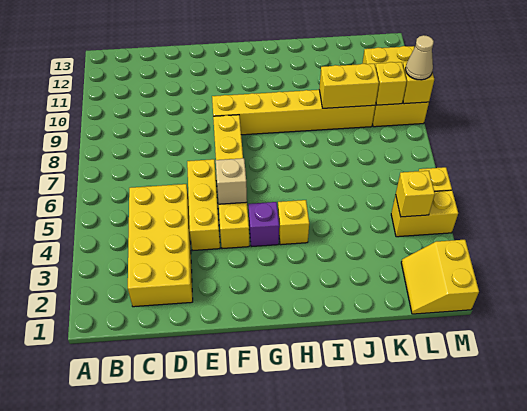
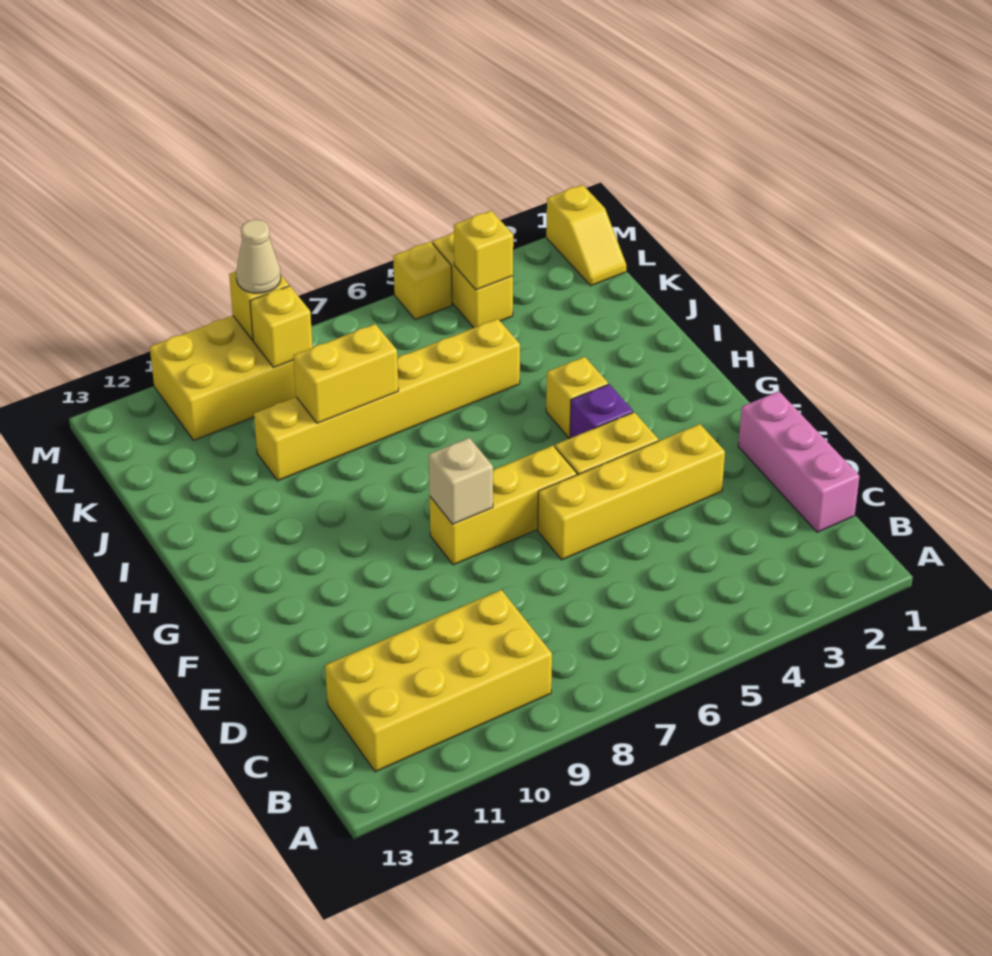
none -> pink 1x3 brick [738,391,860,532]
yellow 2x4 brick [128,184,193,307] -> yellow 2x4 brick moved to [325,590,552,772]
yellow 1x3 brick [187,159,220,250] -> yellow 1x4 brick [538,424,725,560]
tan 1x1 brick [216,158,247,204] -> tan 1x1 brick moved to [429,438,493,524]
yellow 1x6 brick [212,90,375,135] -> yellow 1x6 brick turned to [254,319,520,481]
yellow 1x2 brick [319,64,379,108] -> yellow 1x2 brick turned to [293,324,398,423]
yellow 2x2 slope [401,240,479,314] -> yellow 1x2 slope [546,185,626,286]

